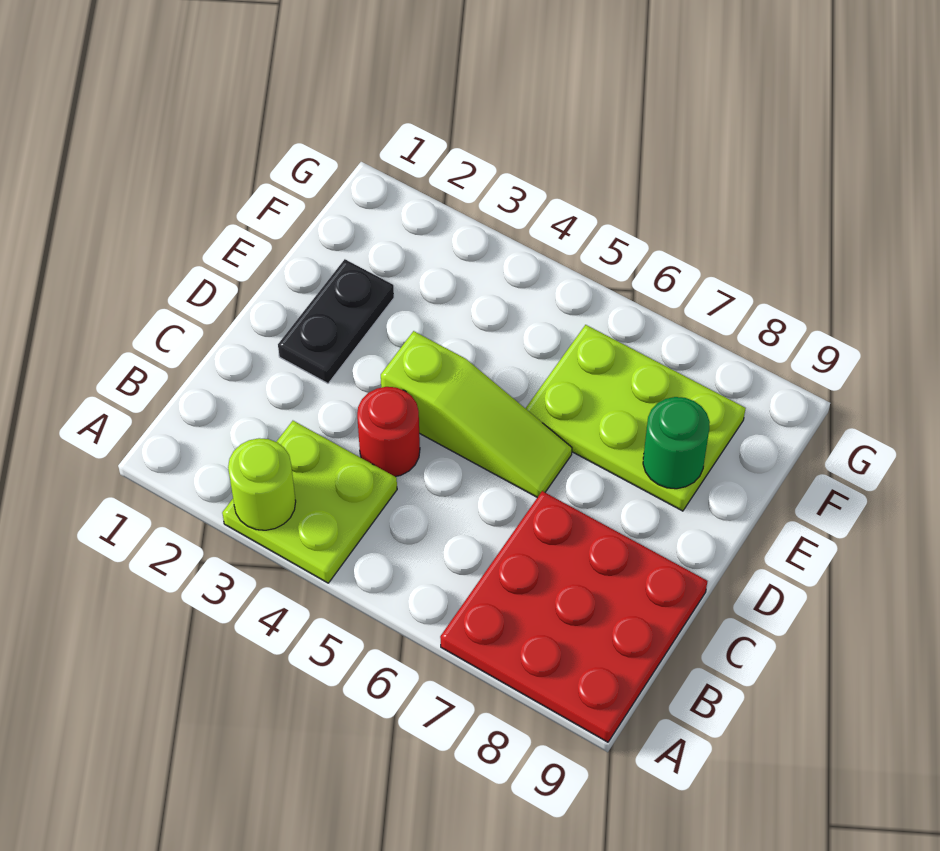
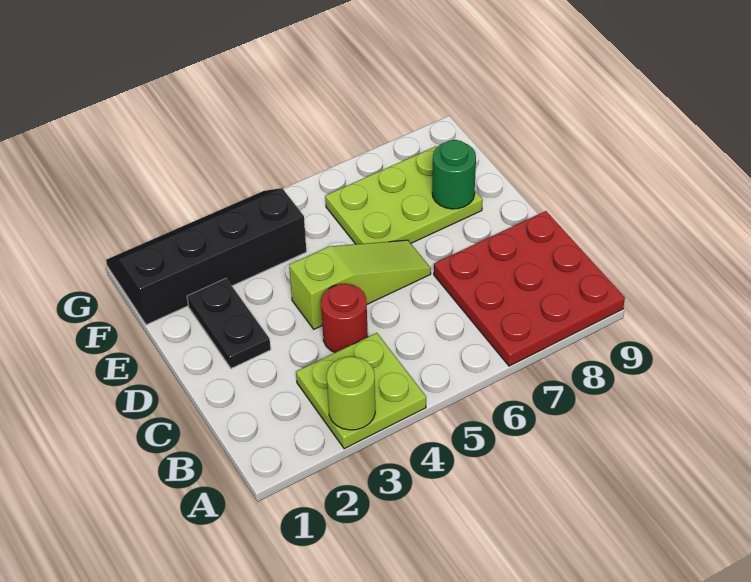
none -> black 2x4 slope [106,188,306,325]

